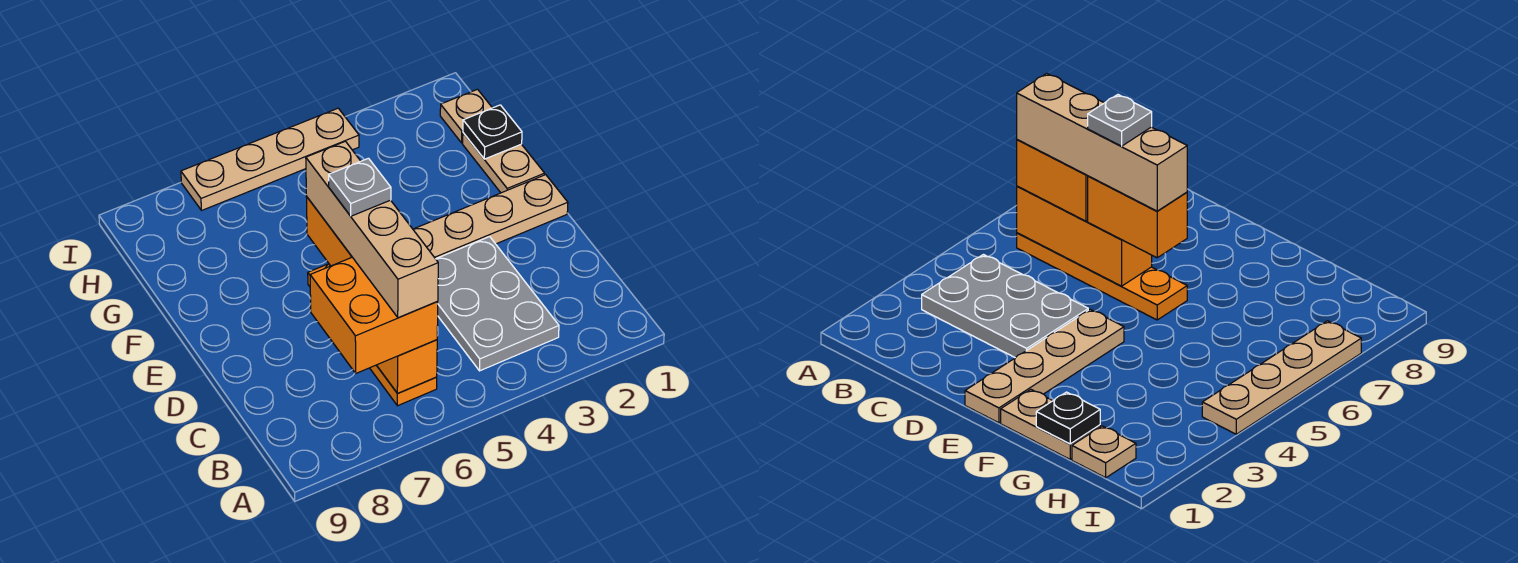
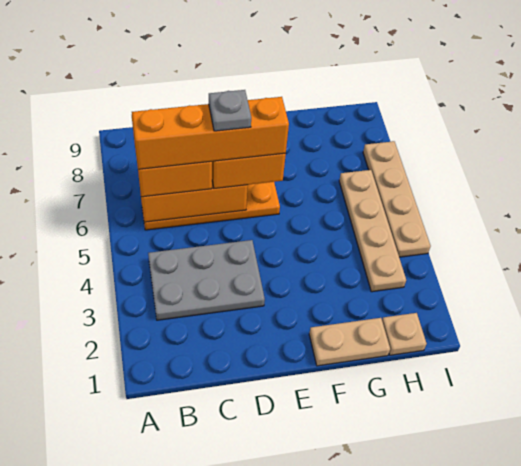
tan 1x4 brick [306,141,438,318] -> orange 1x4 brick [132,97,289,169]
tan 1x4 plate [413,175,568,259] -> tan 1x4 plate moved to [339,170,406,292]
black 1x1 plate [463,105,522,159] -> none

